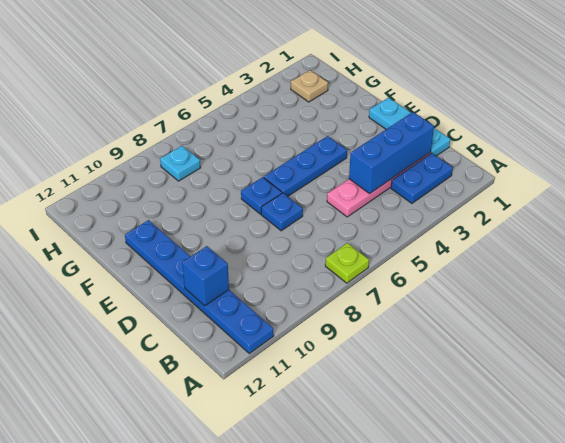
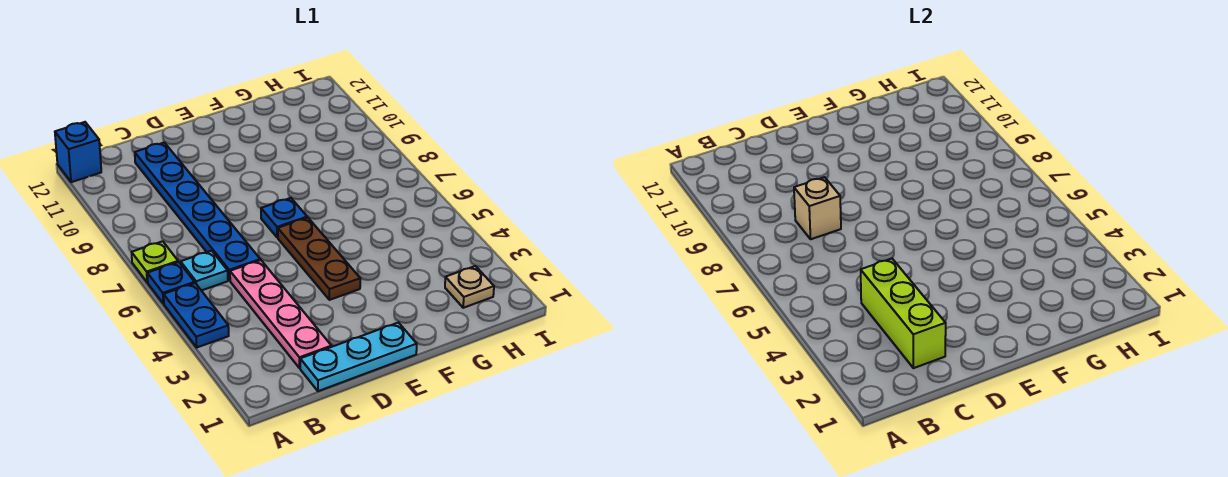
blue 1x6 plate [125,220,274,354] -> blue 1x6 plate turned to [135,143,260,281]
blue 1x2 plate [391,153,453,203] -> blue 1x2 plate moved to [164,283,229,347]
blue 1x3 brick [349,112,434,194] -> lime 1x3 brick [861,258,946,368]
none -> tan 1x1 brick [794,177,841,239]
blue 1x1 brick [182,246,229,306] -> blue 1x1 brick moved to [55,122,101,182]
blue 1x1 plate [261,193,303,231] -> blue 1x1 plate moved to [147,262,195,304]
blue 1x3 plate [264,136,347,196] -> brown 1x3 plate [278,218,360,300]
cyan 1x1 plate [160,146,201,181] -> cyan 1x1 plate moved to [181,251,228,291]

